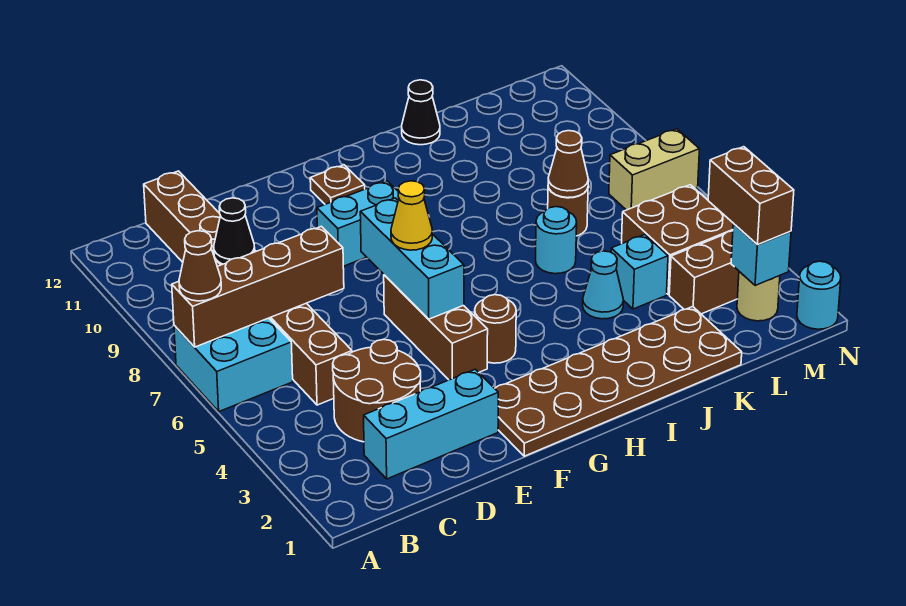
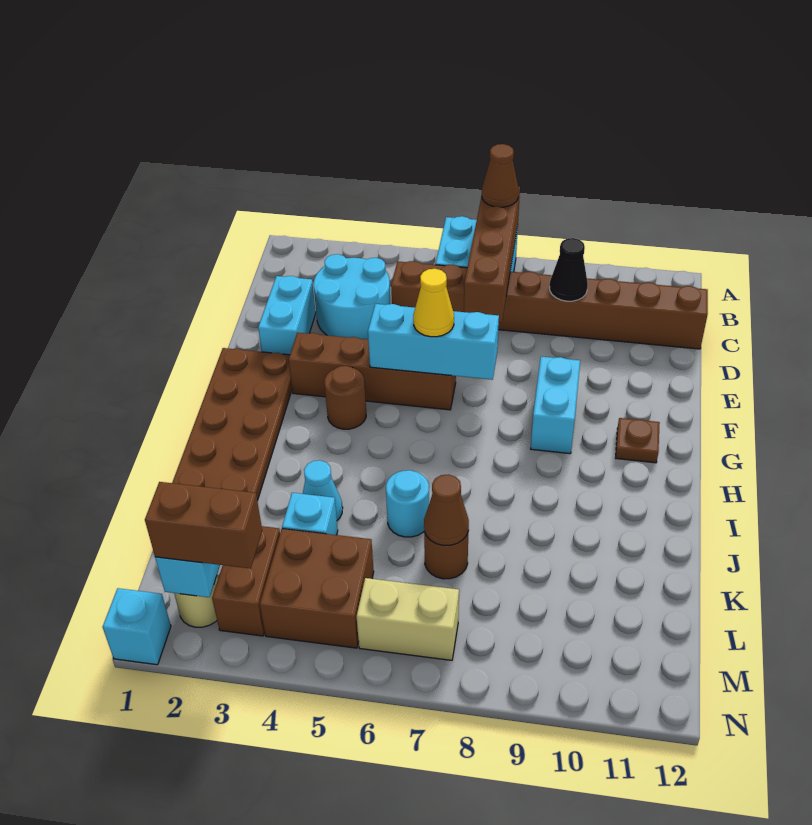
cyan 1x3 brick [364,369,498,479] -> cyan 1x2 brick [258,276,316,355]
brown 2x2 round brick [333,339,421,442] -> cyan 2x2 round brick [314,254,391,339]
brown 1x3 brick [384,275,488,380] -> brown 1x4 brick [289,333,456,410]
black 1x1 cone [402,80,440,145] -> none
tan 1x2 brick [609,129,699,210] -> tan 1x2 brick turned to [357,578,459,660]
cyan 1x1 round brick [797,261,841,329] -> cyan 1x1 brick [103,588,171,665]

